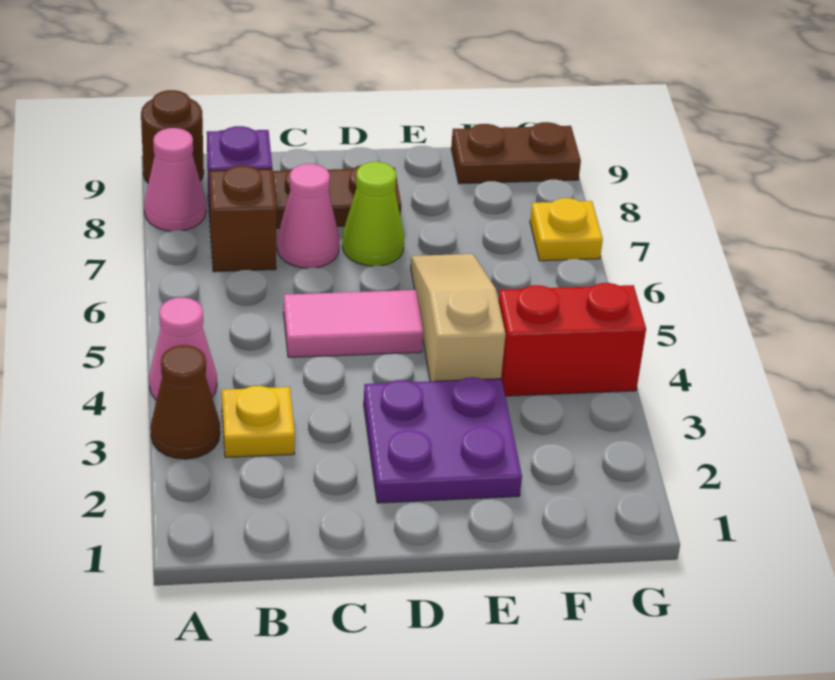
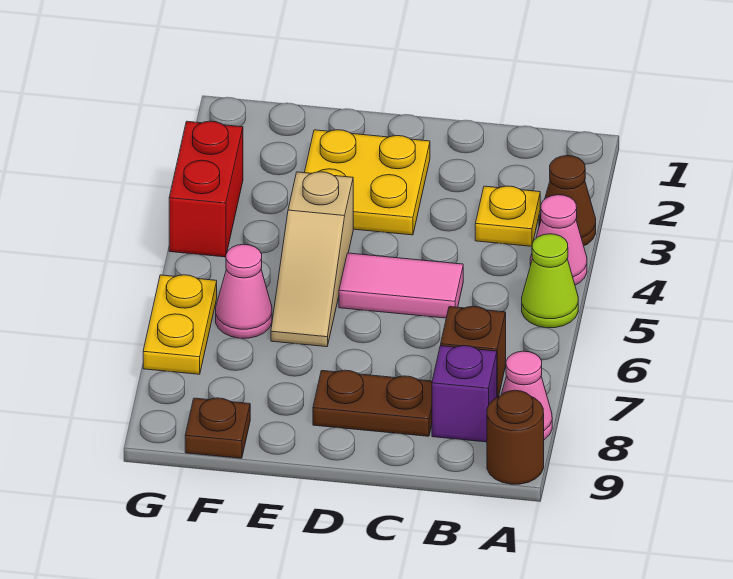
pink 1x1 cone [277,164,339,268] -> pink 1x1 cone moved to [216,244,272,338]
purple 2x2 plate [364,377,522,503] -> yellow 2x2 plate [304,130,430,235]
lime 1x1 cone [342,162,404,266] -> lime 1x1 cone moved to [522,234,578,328]
red 1x2 brick [498,283,646,396] -> red 1x2 brick turned to [169,121,243,257]
brown 1x2 plate [451,122,581,184] -> brown 1x1 plate [185,398,250,458]
yellow 1x1 plate [530,198,603,261] -> yellow 1x2 plate [143,275,217,374]

